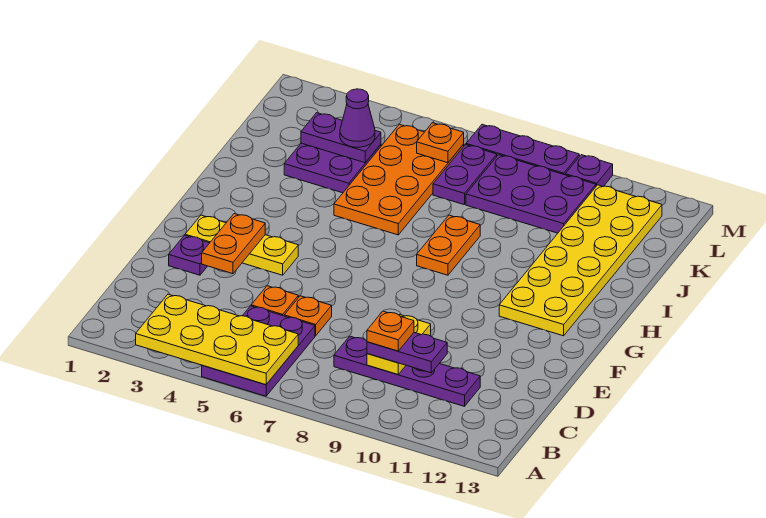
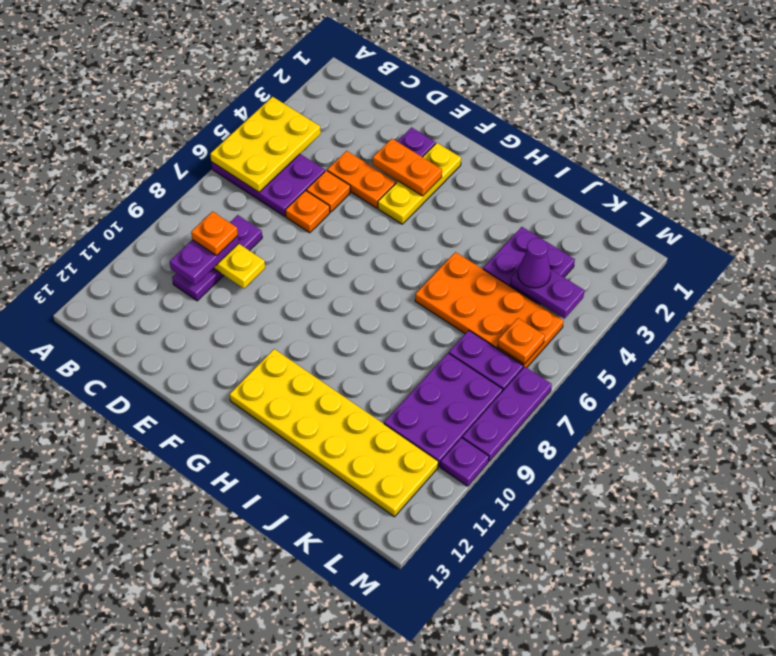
yellow 2x4 plate [136,294,298,385] -> yellow 2x3 plate [210,97,321,192]
purple 1x4 plate [334,336,480,406] -> purple 1x3 plate [172,215,262,301]
orange 1x2 plate [417,215,480,275] -> orange 1x2 plate moved to [327,151,396,208]
purple 1x2 plate [301,113,381,163] -> purple 1x2 plate turned to [511,269,585,319]

